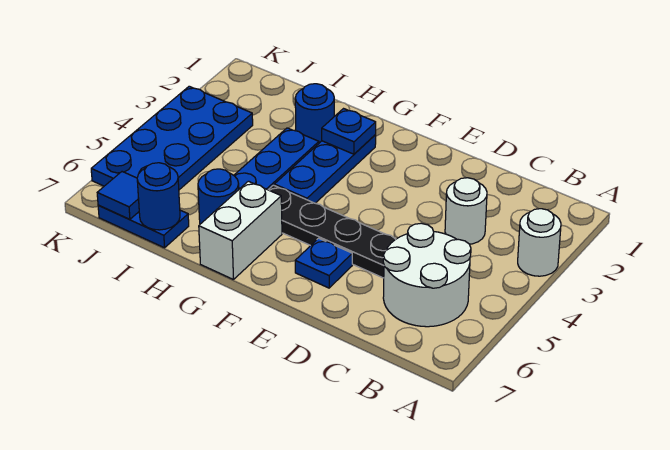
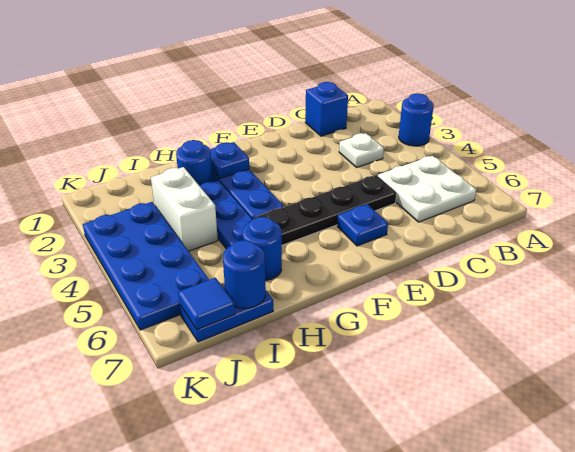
white 1x1 round brick [518,209,561,276] -> blue 1x1 round brick [399,93,434,146]
white 2x2 round brick [383,223,471,327] -> white 2x2 plate [378,156,476,222]
none -> blue 1x1 brick [305,82,348,136]
white 1x1 round brick [445,178,487,244] -> white 1x1 plate [339,133,384,167]
white 1x2 brick [199,181,282,280] -> white 1x2 brick moved to [151,167,218,251]

